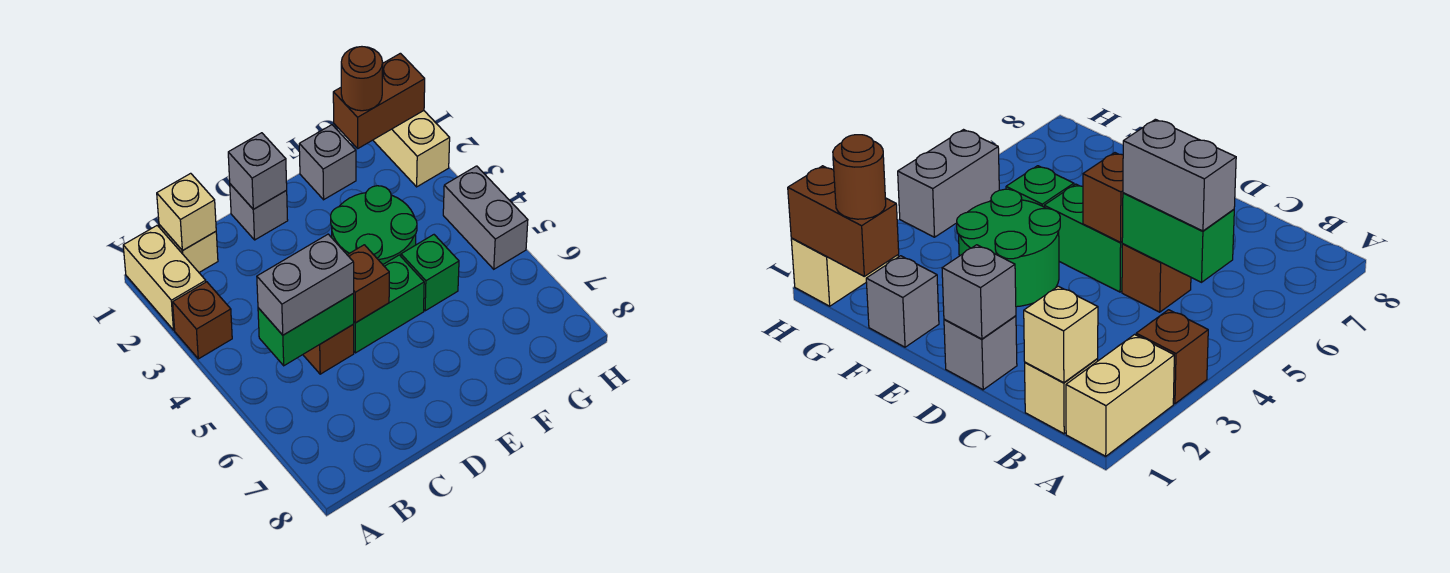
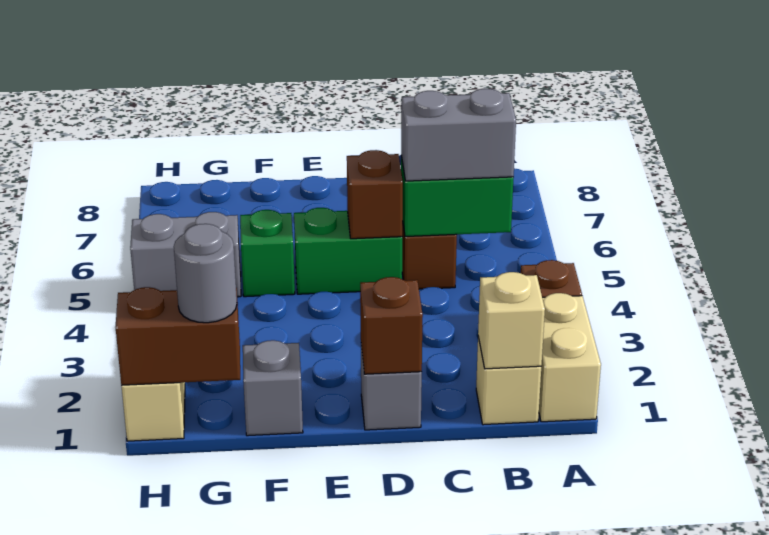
grey 1x1 brick [228,133,287,209] -> brown 1x1 brick [360,277,423,374]
green 2x2 round brick [331,186,417,264] -> none
brown 1x1 round brick [341,47,383,111] -> grey 1x1 round brick [174,224,237,323]
grey 1x2 brick [443,166,528,269] -> grey 1x2 brick turned to [130,212,241,297]

